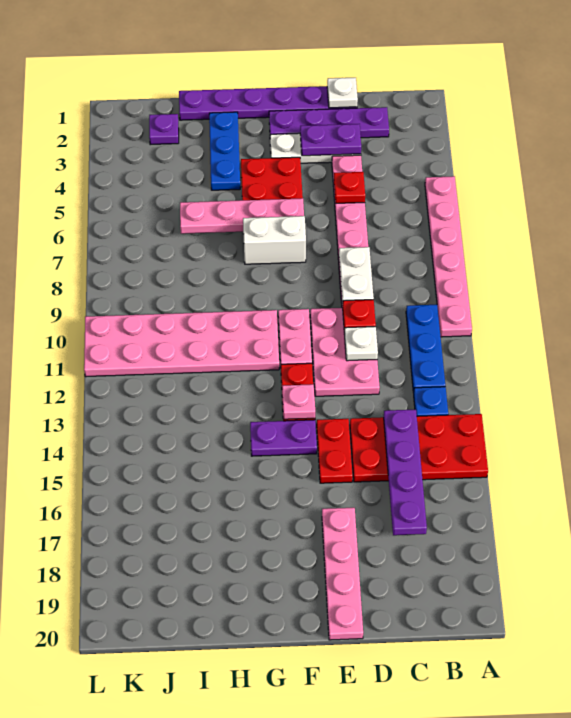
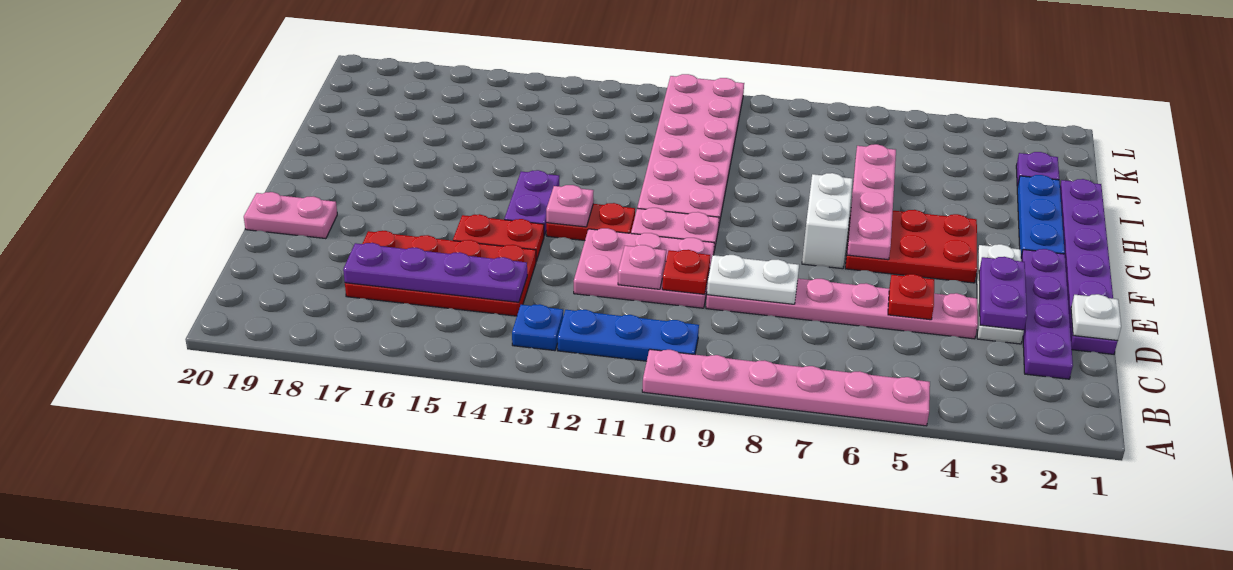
red 2x4 plate [350,414,488,482] -> red 2x4 plate turned to [345,231,536,316]
white 1x1 plate [345,327,378,361] -> pink 1x1 plate [618,245,666,289]
pink 1x4 plate [322,508,363,640] -> pink 1x2 plate [244,192,337,239]
blue 1x3 plate [209,112,240,190] -> blue 1x3 plate turned to [1017,175,1065,256]

